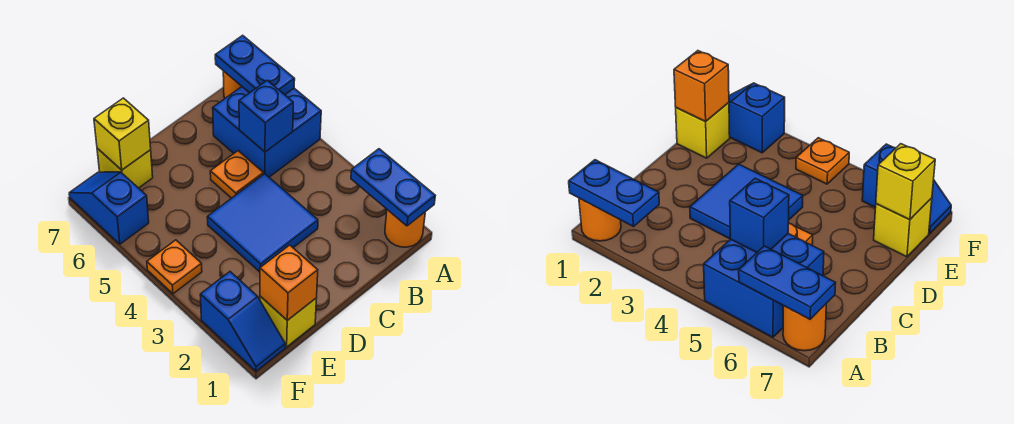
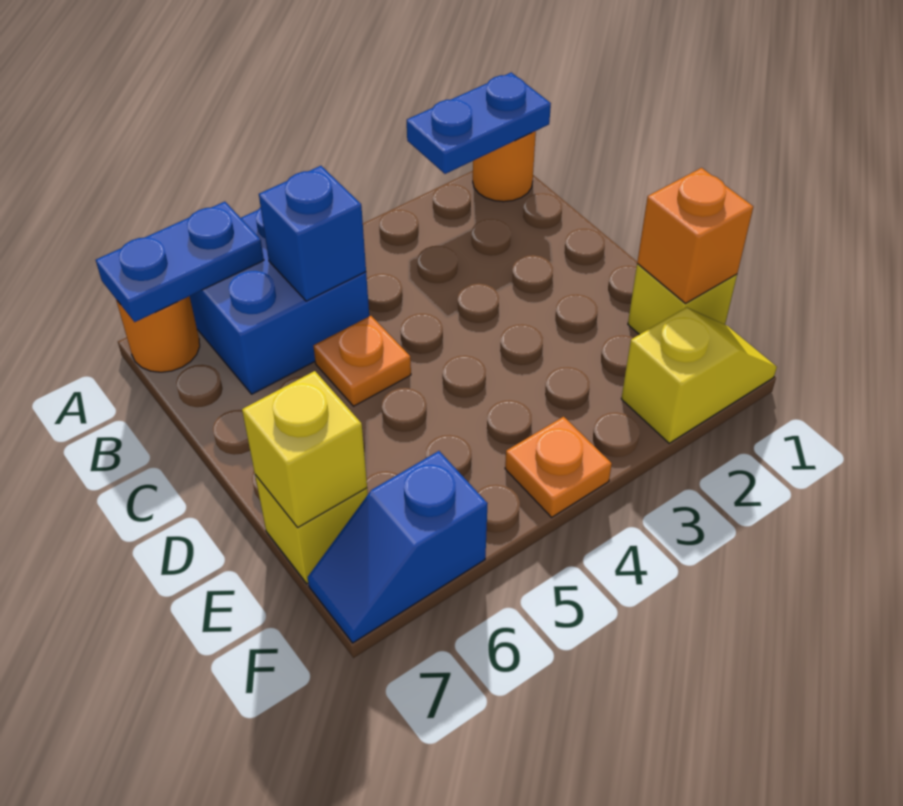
blue 2x2 tile [207,174,318,272] -> none
blue 1x2 slope [200,272,285,371] -> yellow 1x2 slope [621,307,777,443]

